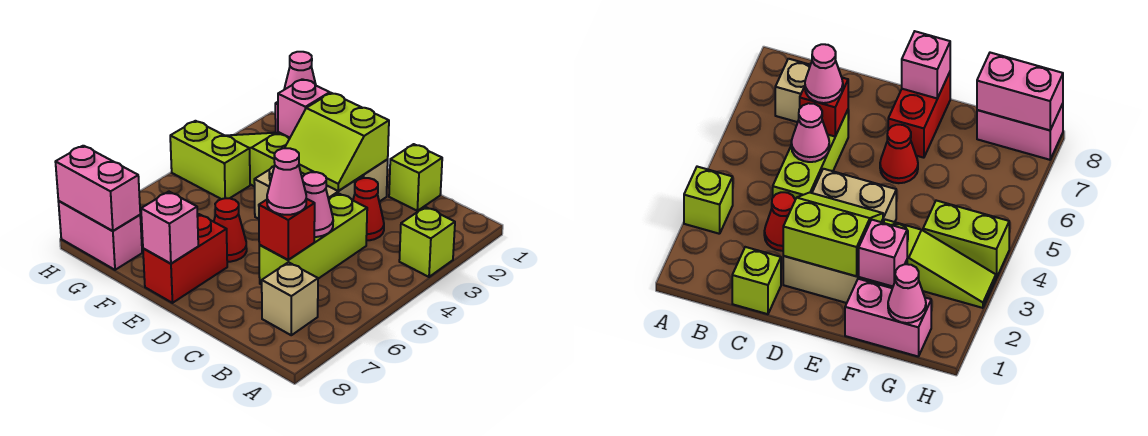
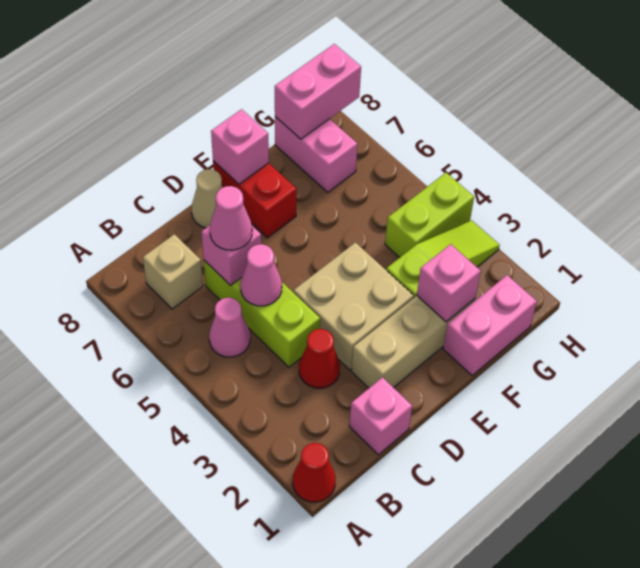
lime 1x1 brick [399,207,455,277] -> none
lime 1x1 brick [389,144,442,211] -> pink 1x1 brick [349,377,412,455]
red 1x1 brick [259,199,315,260] -> pink 1x1 brick [201,226,261,286]
lime 2x2 slope [285,93,389,191] -> none
none -> tan 1x1 cone [191,169,223,228]
red 1x1 cone [214,198,247,262] -> red 1x1 cone moved to [293,443,336,502]
pink 1x1 cone [284,52,316,90] -> pink 1x1 cone moved to [209,298,250,357]
pink 1x2 brick [58,201,142,270] -> pink 1x2 brick turned to [275,117,357,192]

